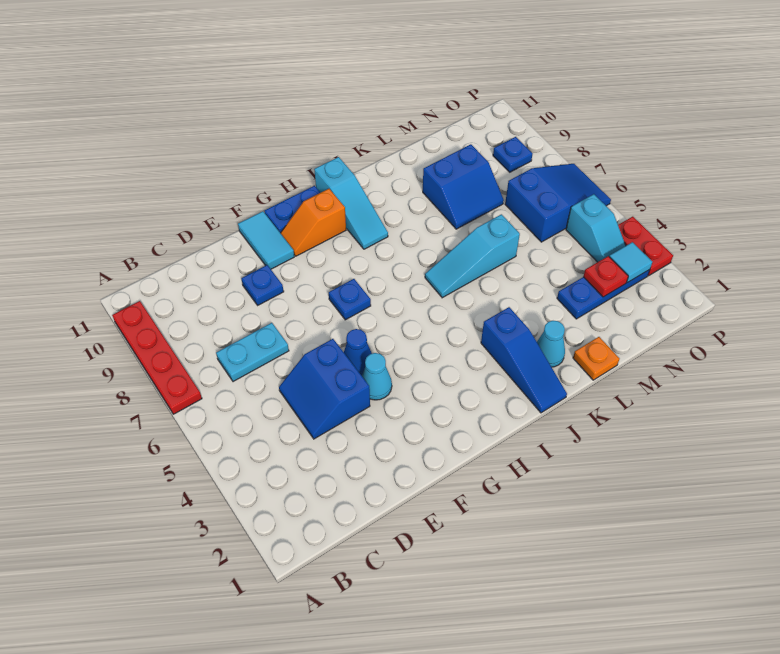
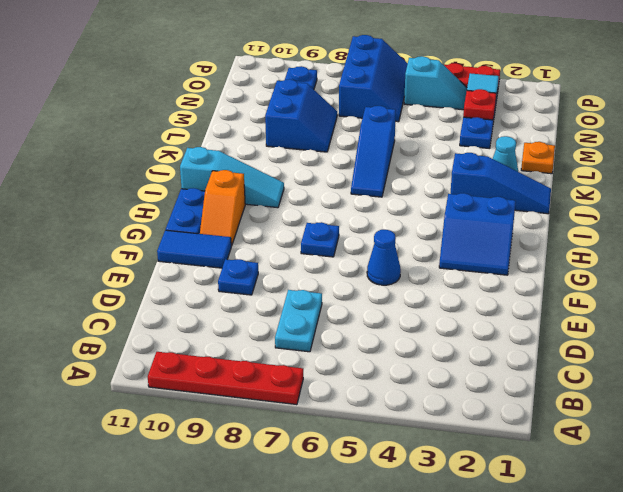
blue 2x2 slope [279,339,370,439] -> blue 2x2 slope moved to [439,193,516,275]
cyan 1x1 cone [362,353,392,400] -> none
cyan 1x2 tile [238,211,294,269] -> blue 1x2 tile [157,230,231,268]
cyan 1x3 slope [425,214,520,298] -> blue 1x3 slope [351,106,396,197]
blue 2x3 slope [505,164,611,242] -> blue 2x3 slope turned to [339,35,408,122]

